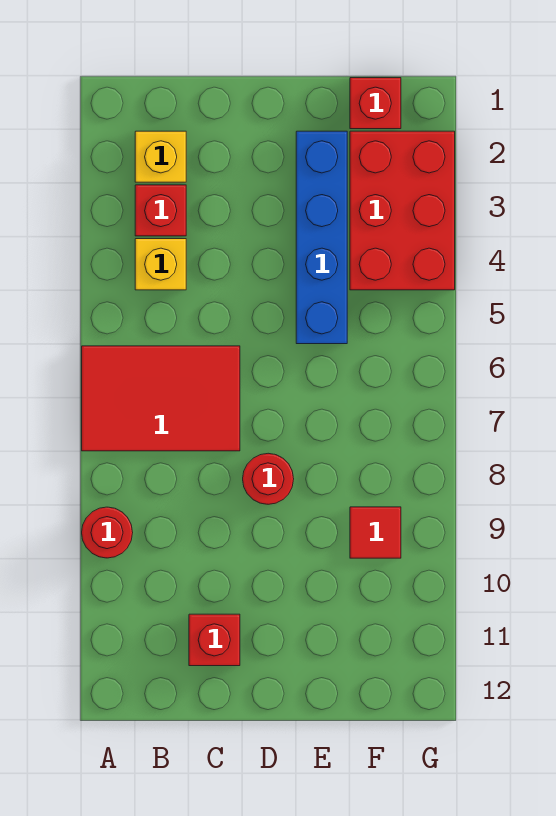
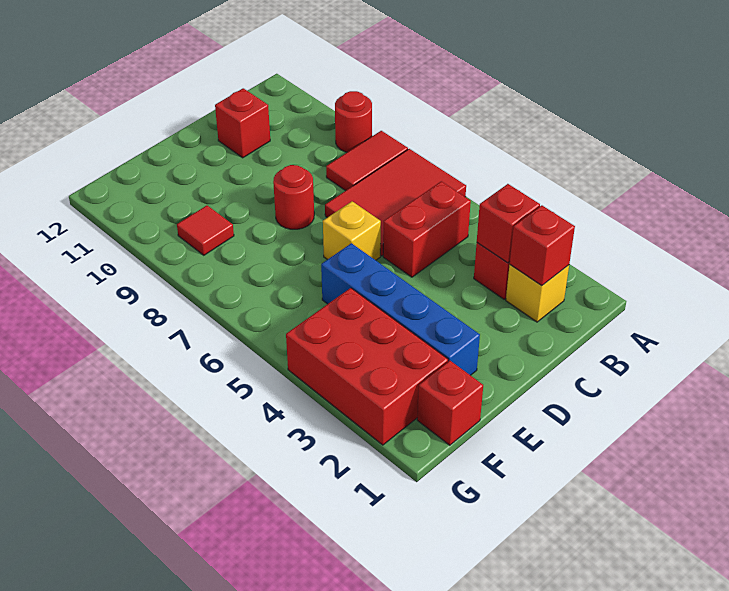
none -> red 1x2 tile [326,131,408,191]
none -> red 1x1 brick [510,205,575,286]
none -> red 1x1 brick [477,184,540,263]
yellow 1x1 brick [135,239,186,290] -> yellow 1x1 brick moved to [323,201,381,260]
none -> red 1x2 brick [383,181,471,277]

